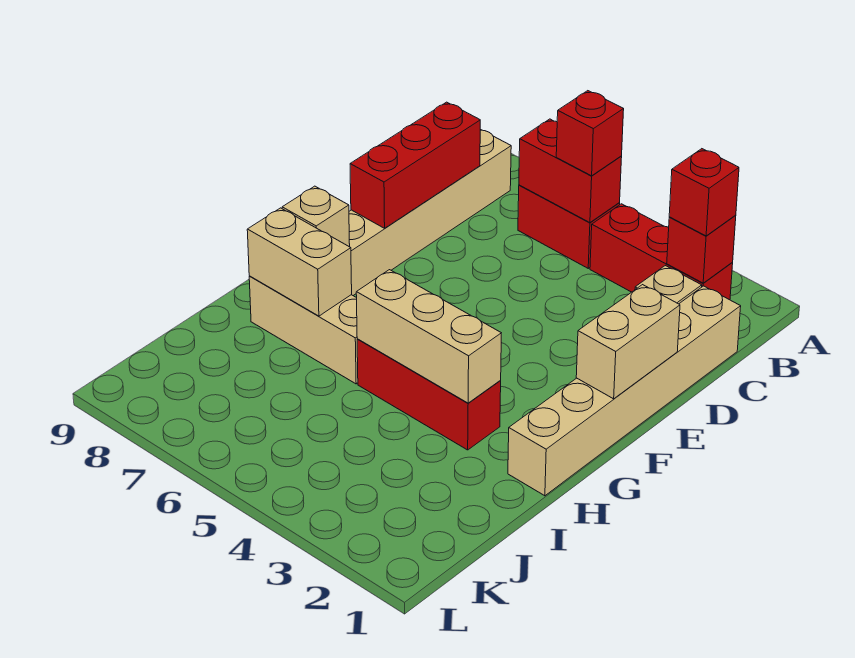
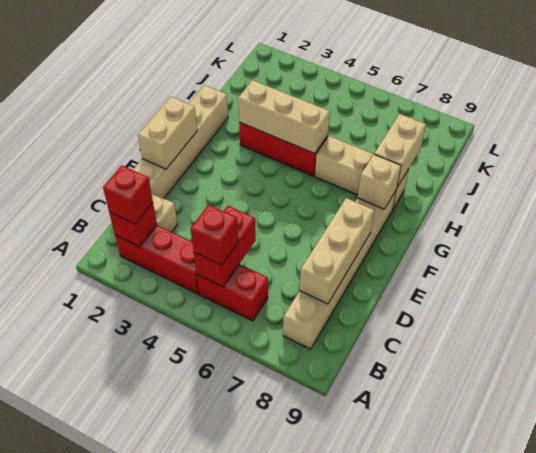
red 1x2 brick [519,119,622,223] -> red 1x2 brick turned to [194,206,256,287]
red 1x3 brick [350,102,480,228] -> tan 1x3 brick [300,198,374,304]
tan 1x2 brick [247,208,352,316] -> tan 1x2 brick turned to [374,114,426,187]

